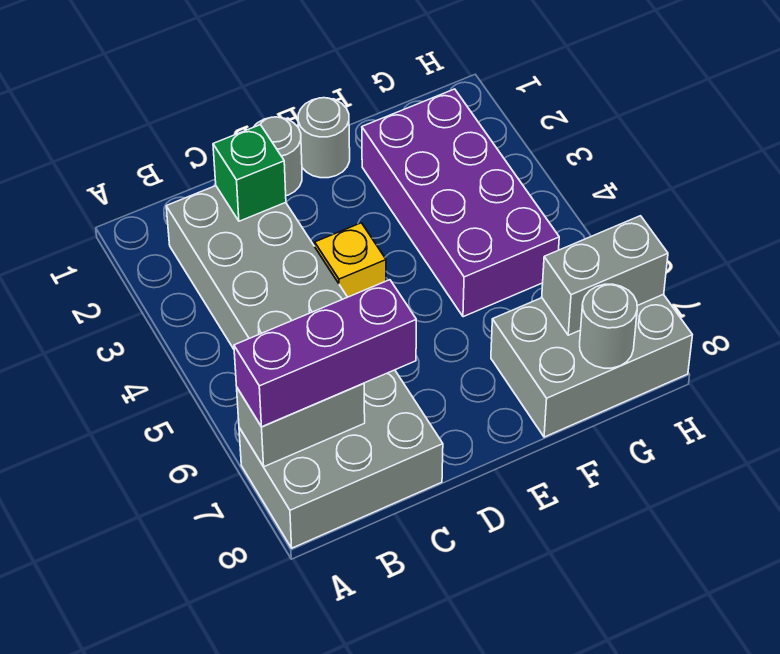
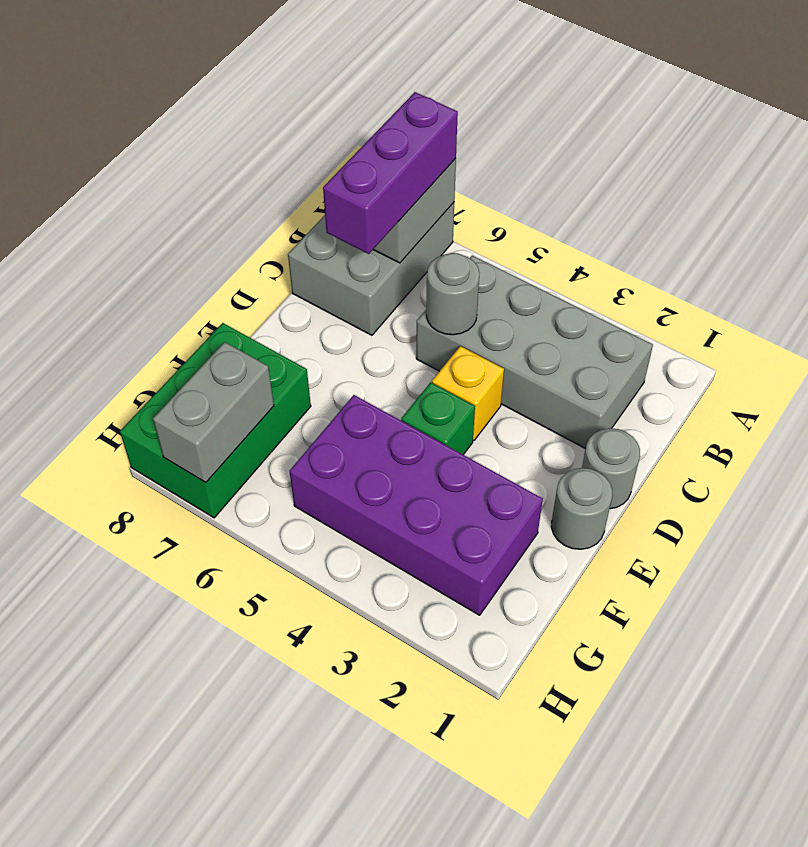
green 1x1 brick [213,125,286,221] -> green 1x1 brick moved to [401,382,475,455]
grey 2x3 brick [491,294,692,437] -> green 2x3 brick [120,323,311,518]
grey 1x1 round brick [580,284,637,368] -> grey 1x1 round brick moved to [426,253,480,335]

